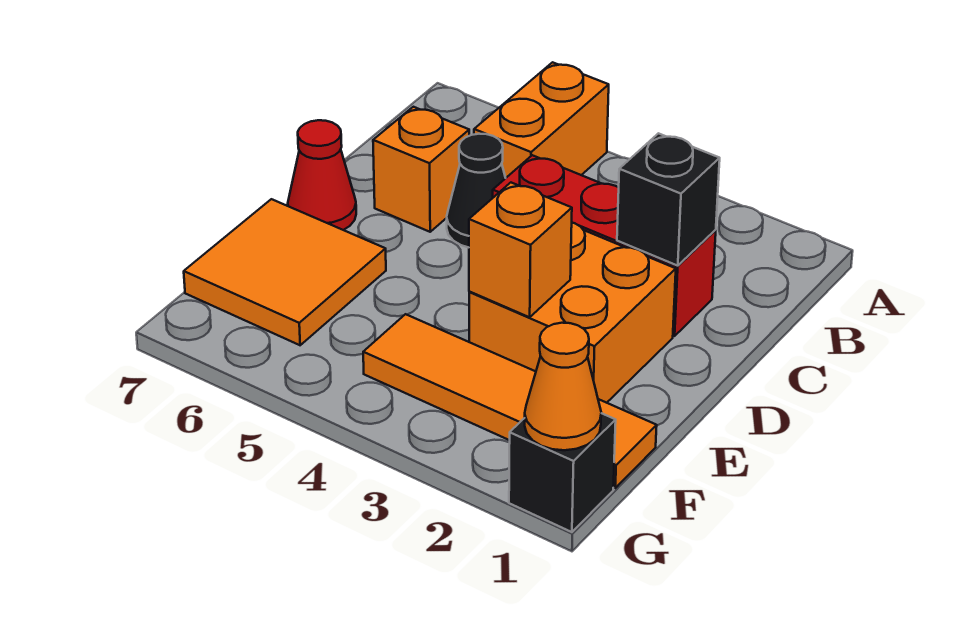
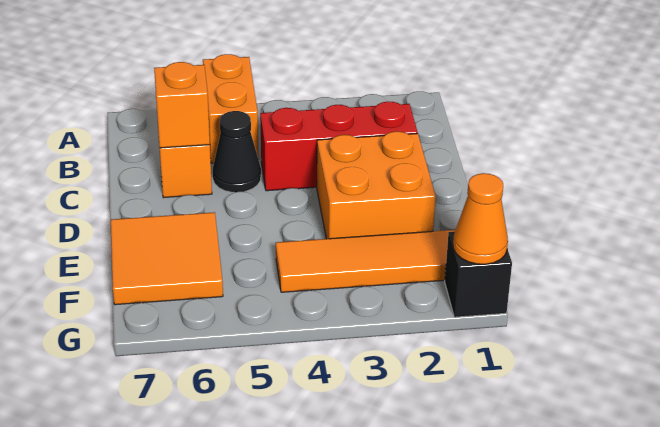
black 1x1 brick [617,133,720,266] -> none
red 1x1 cone [288,120,356,230] -> none
orange 1x1 brick [469,183,572,317] -> orange 1x1 brick moved to [154,62,210,148]

